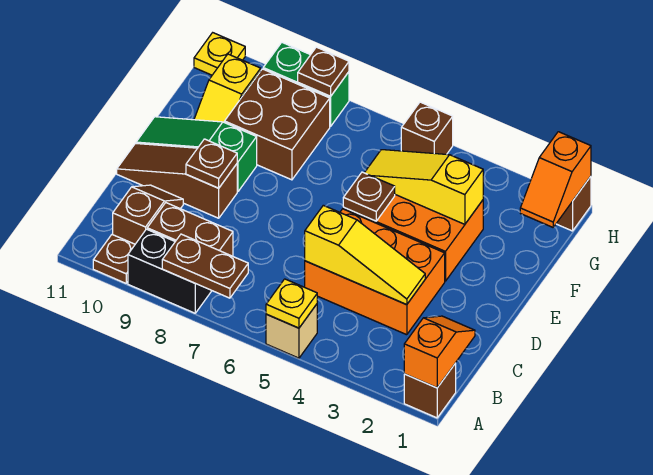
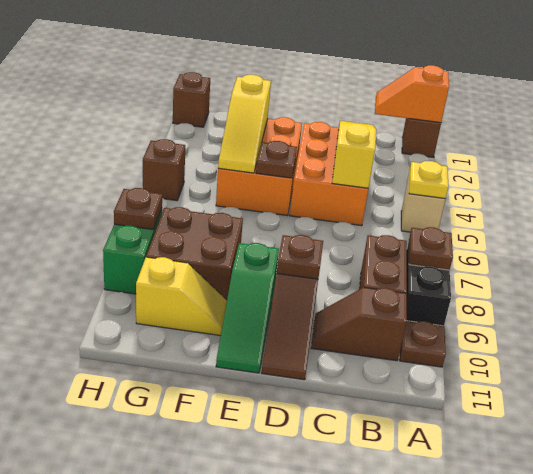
brown 1x2 plate [162,234,248,298] -> brown 1x1 plate [409,227,453,270]
orange 1x2 slope [520,132,591,227] -> none
yellow 1x1 plate [194,33,245,75] -> none

